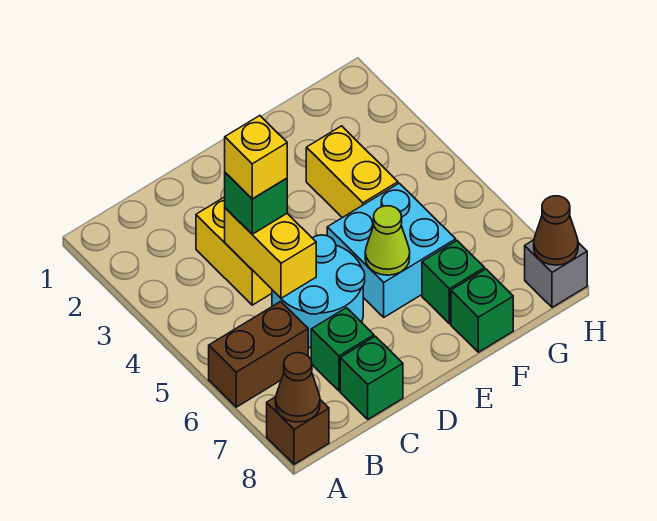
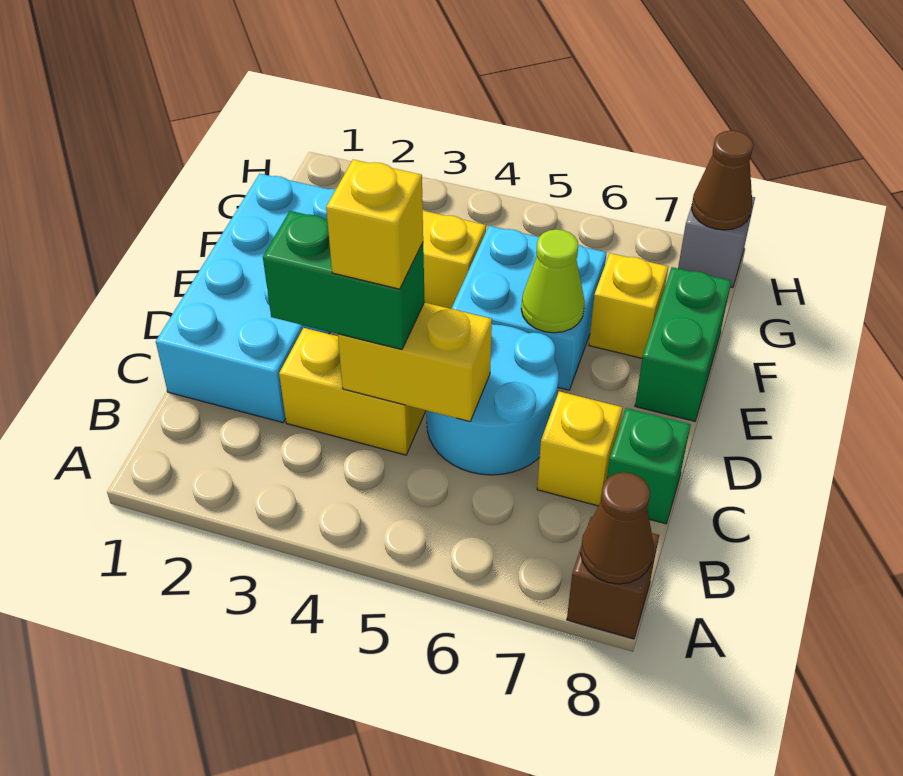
brown 1x2 brick [209,301,308,407] -> none
none -> cyan 2x4 brick [156,174,336,423]
green 1x1 brick [225,173,287,234] -> green 1x2 brick [263,211,425,350]
green 1x1 brick [311,308,374,391] -> yellow 1x1 brick [537,391,623,506]
green 1x1 brick [422,241,485,324] -> yellow 1x1 brick [589,253,668,358]
green 1x1 brick [451,269,513,352] -> green 1x2 brick [635,267,731,421]

